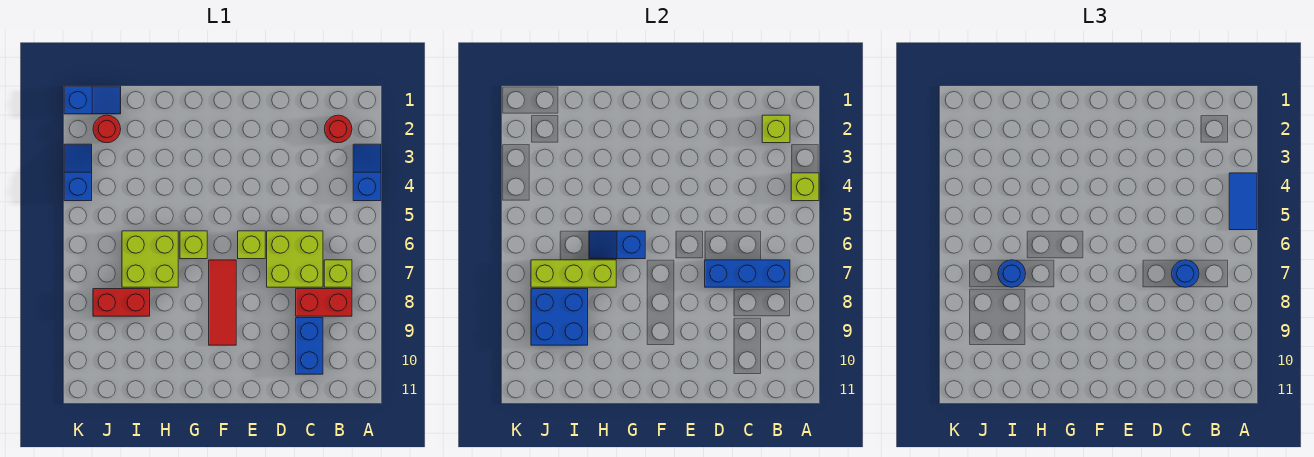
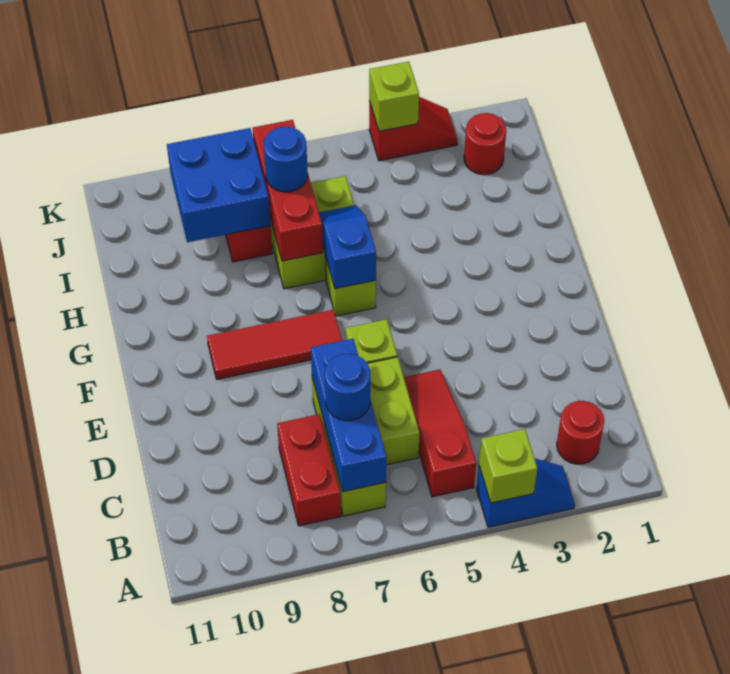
blue 1x2 tile [1229,173,1257,230] -> none
lime 1x1 brick [762,115,790,143] -> lime 1x1 brick moved to [369,62,419,131]
none -> red 1x3 slope [404,370,476,497]
blue 1x2 brick [296,318,323,374] -> none
lime 1x3 brick [531,260,616,287] -> red 1x3 brick [253,120,323,261]
blue 1x2 slope [64,86,121,114] -> none
blue 1x2 slope [64,144,92,201] -> red 1x2 slope [369,97,457,161]

